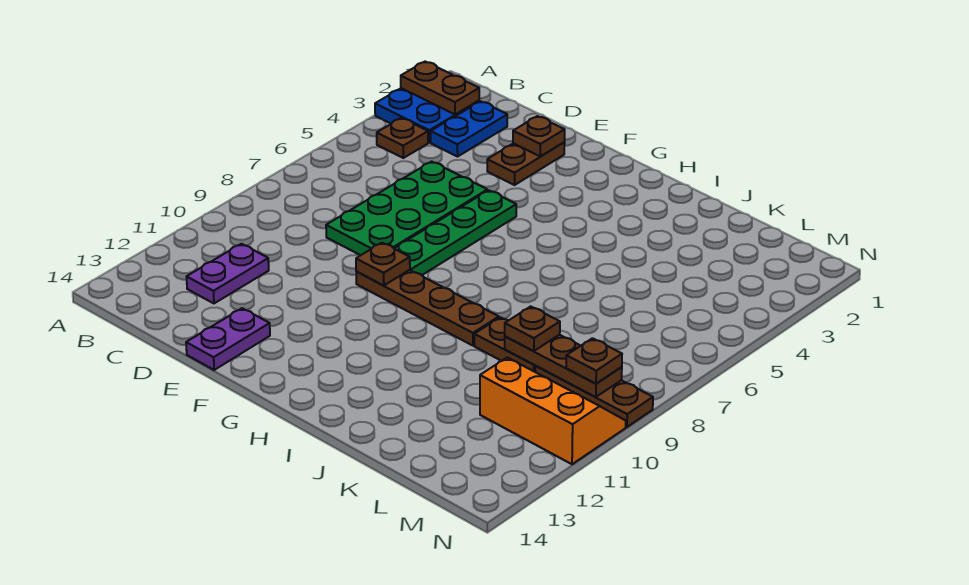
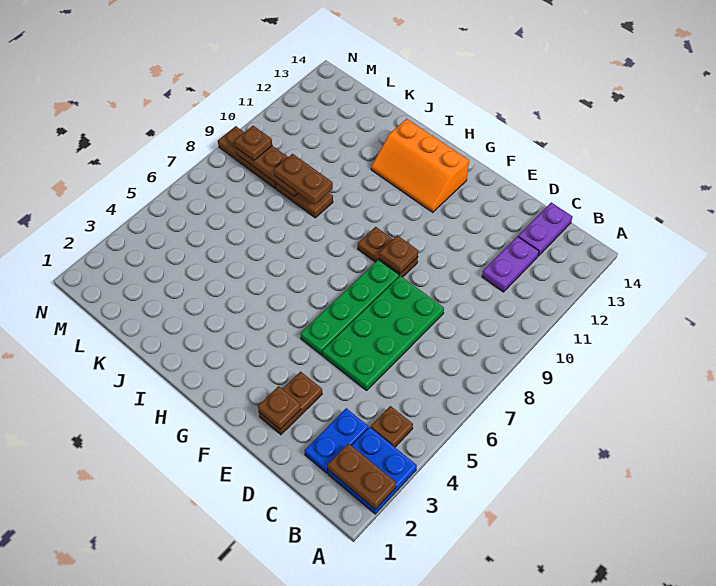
purple 1x2 plate [186,308,270,370] -> purple 1x2 plate moved to [518,202,573,256]
brown 1x4 plate [356,270,499,346] -> brown 1x2 plate [358,227,418,277]
brown 1x1 plate [505,306,560,351] -> brown 1x2 plate [274,154,333,204]
orange 2x3 slope [480,358,626,464] -> orange 2x3 slope moved to [371,119,469,212]

